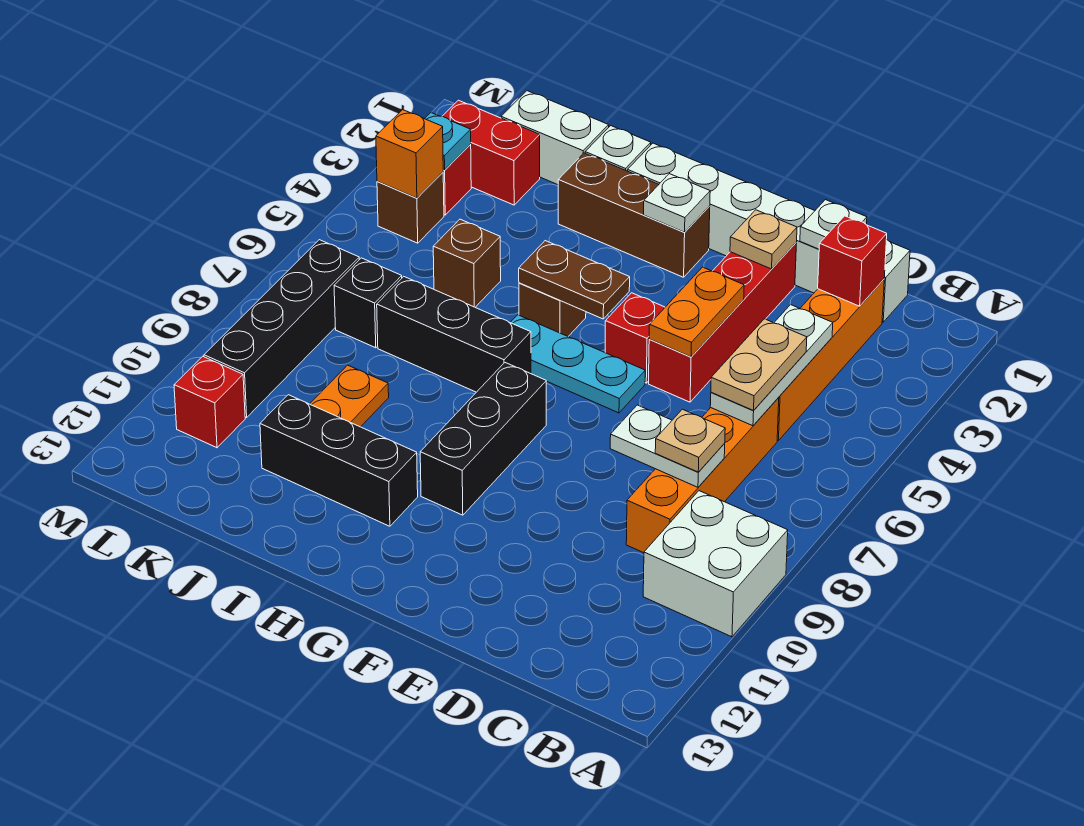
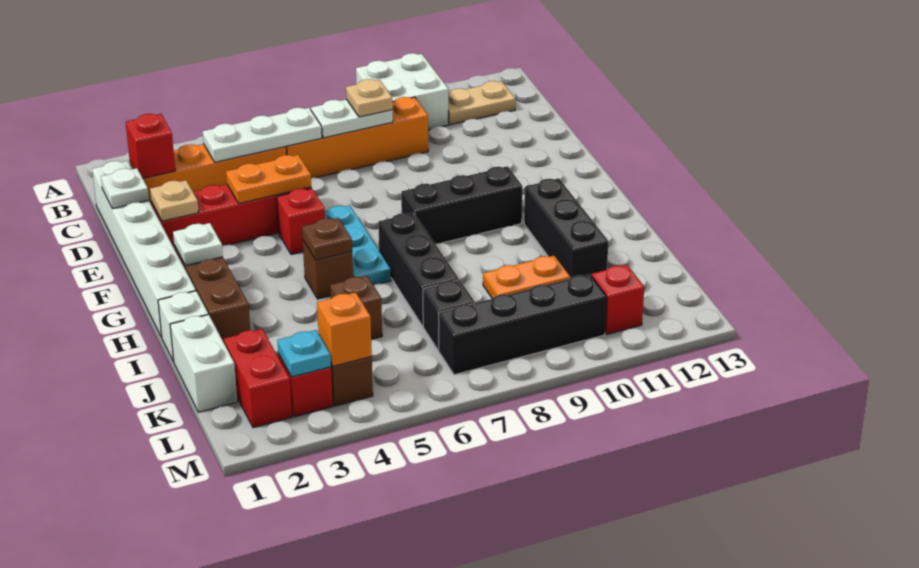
tan 1x2 plate [711,319,807,411] -> tan 1x2 plate moved to [448,81,515,125]
white 1x2 plate [610,405,725,487] -> white 1x2 plate turned to [311,99,393,138]
brown 1x2 plate [519,241,630,319] -> brown 1x1 plate [302,218,352,260]

